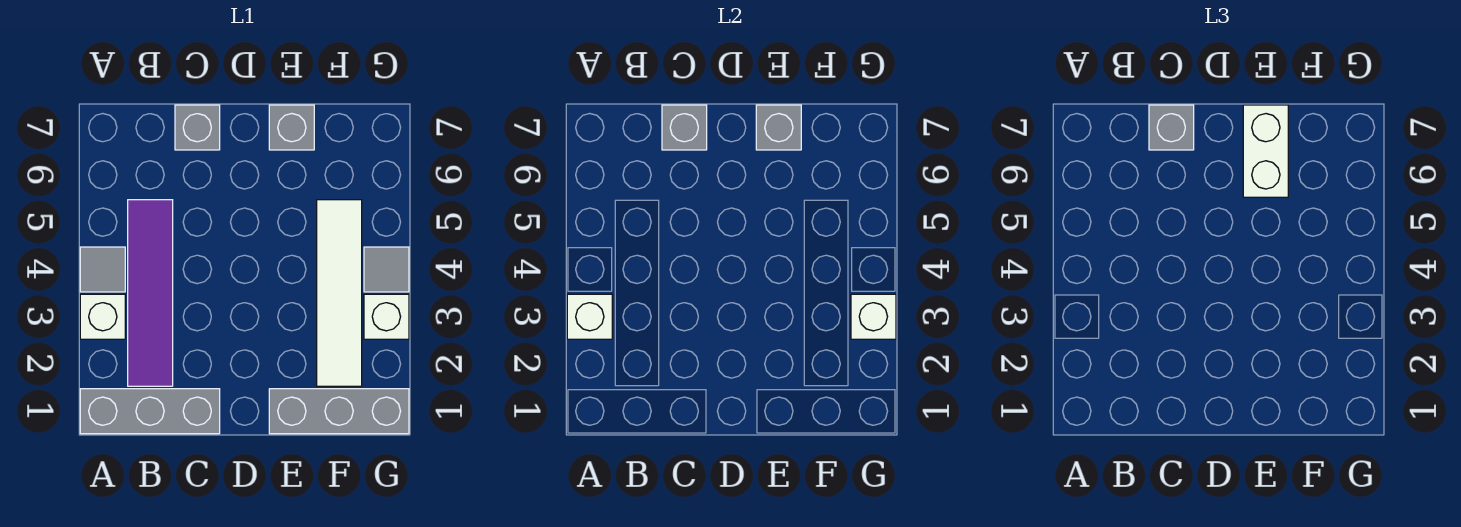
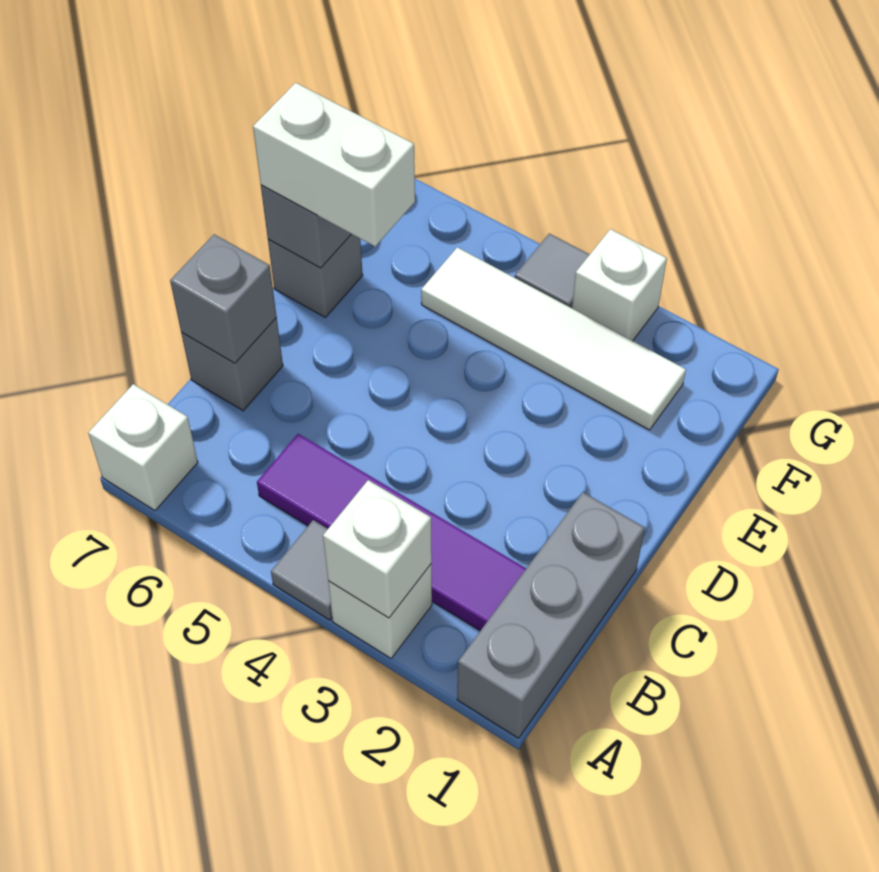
grey 1x1 brick [1149,105,1194,150] -> none
grey 1x3 brick [269,389,409,434] -> none
white 1x1 brick [851,294,896,339] -> white 1x1 brick moved to [88,384,198,510]

